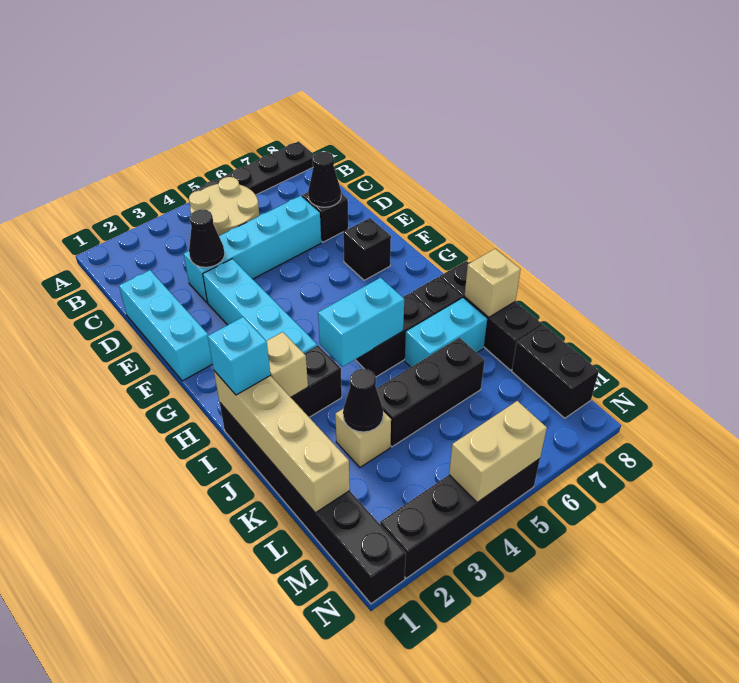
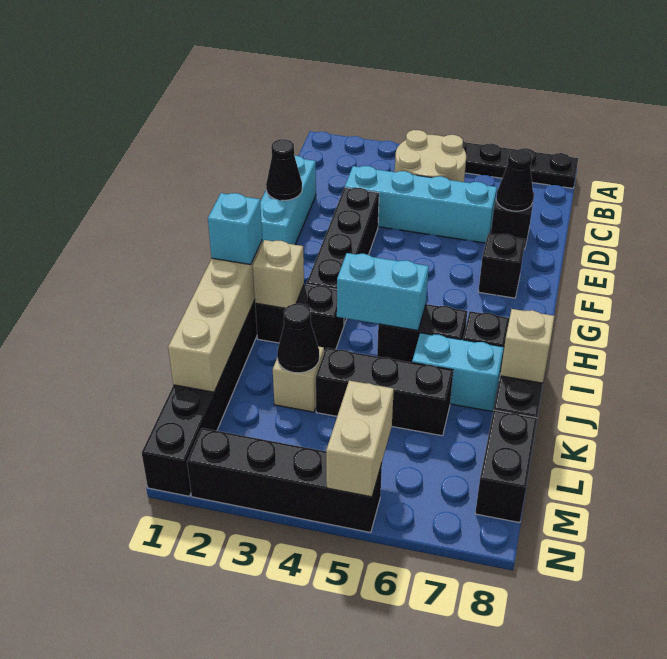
black 1x1 cone [189,209,225,267] -> black 1x1 cone moved to [266,139,302,200]
cyan 1x4 brick [203,259,317,353] -> black 1x4 brick [307,188,379,324]
tan 1x2 brick [449,401,547,502] -> tan 1x2 brick turned to [326,381,394,497]

